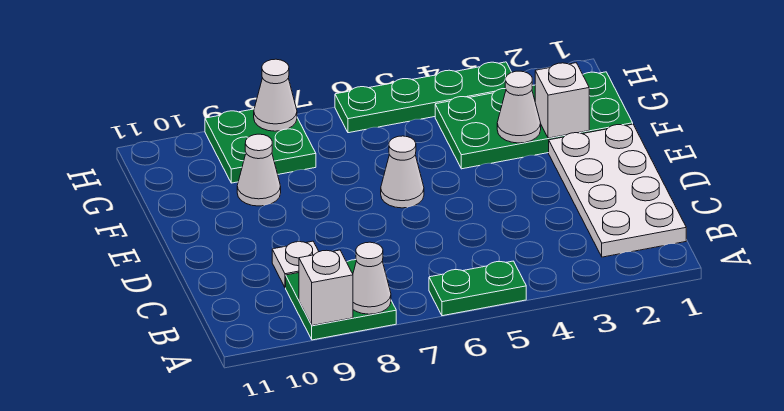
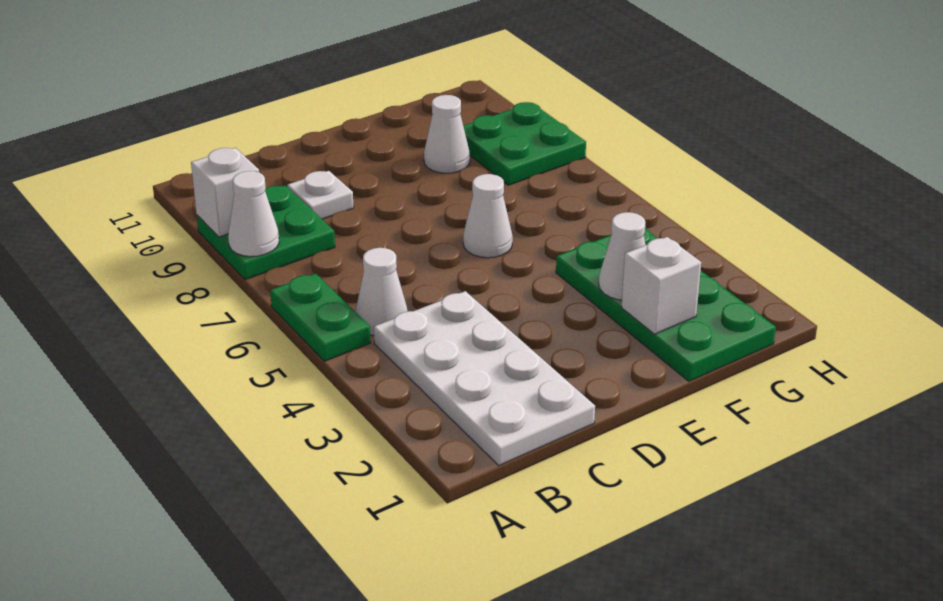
white 2x4 plate [549,124,686,257] -> white 2x4 plate turned to [374,291,595,465]
green 1x4 plate [335,62,512,133] -> none
white 1x1 cone [254,59,297,131] -> white 1x1 cone moved to [355,248,408,336]

